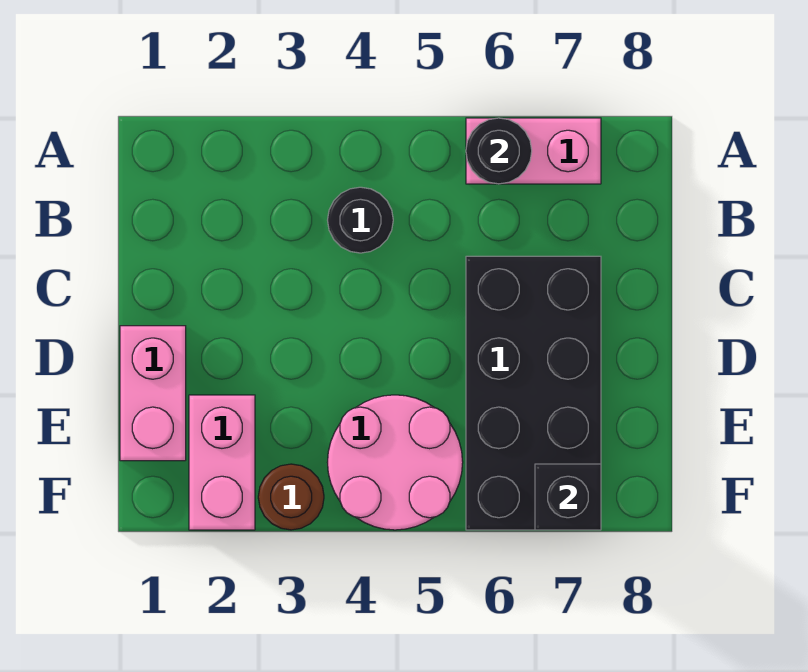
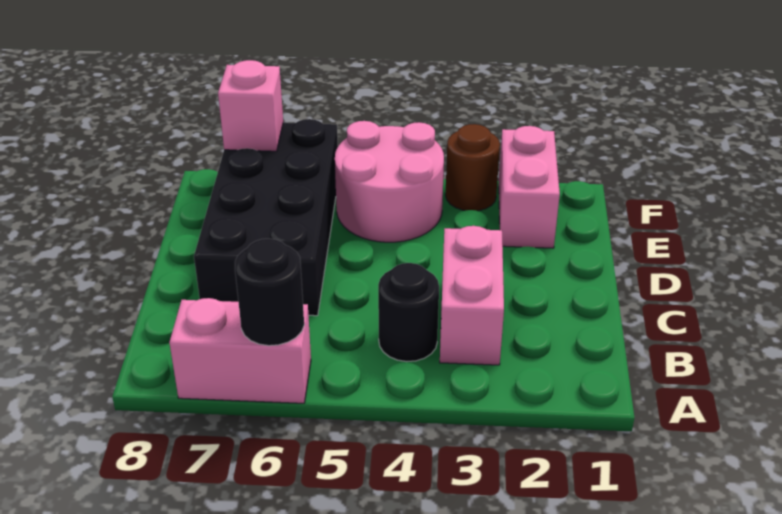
pink 1x2 brick [120,326,186,461] -> pink 1x2 brick moved to [440,226,504,365]
black 1x1 brick [535,464,601,530] -> pink 1x1 brick [218,60,283,151]

